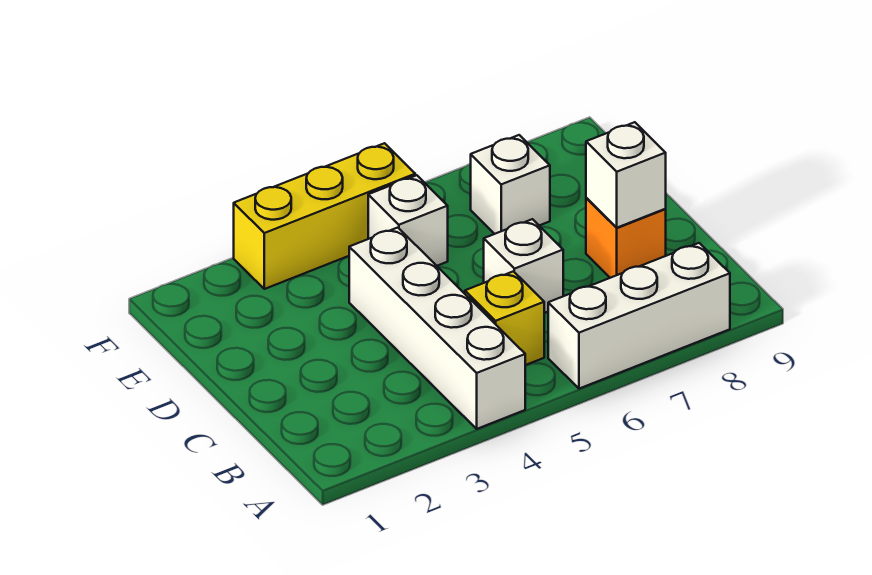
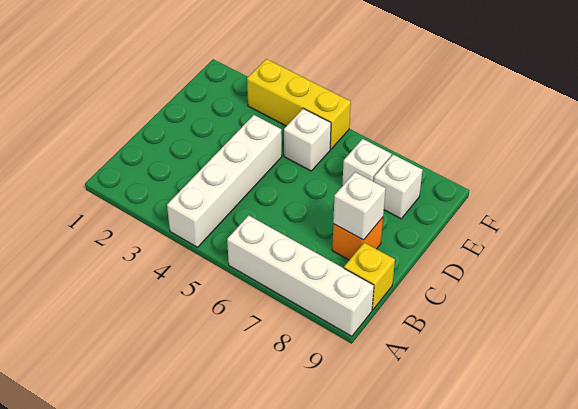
white 1x3 brick [548,243,730,389] -> white 1x4 brick [227,215,374,336]
yellow 1x1 brick [465,271,544,365] -> yellow 1x1 brick moved to [344,243,395,310]
white 1x1 brick [484,219,563,313] -> white 1x1 brick moved to [374,155,423,219]

